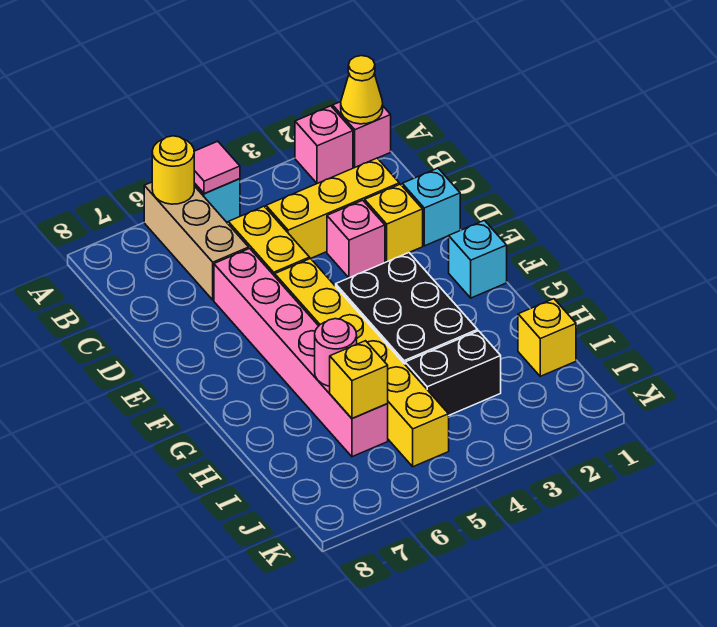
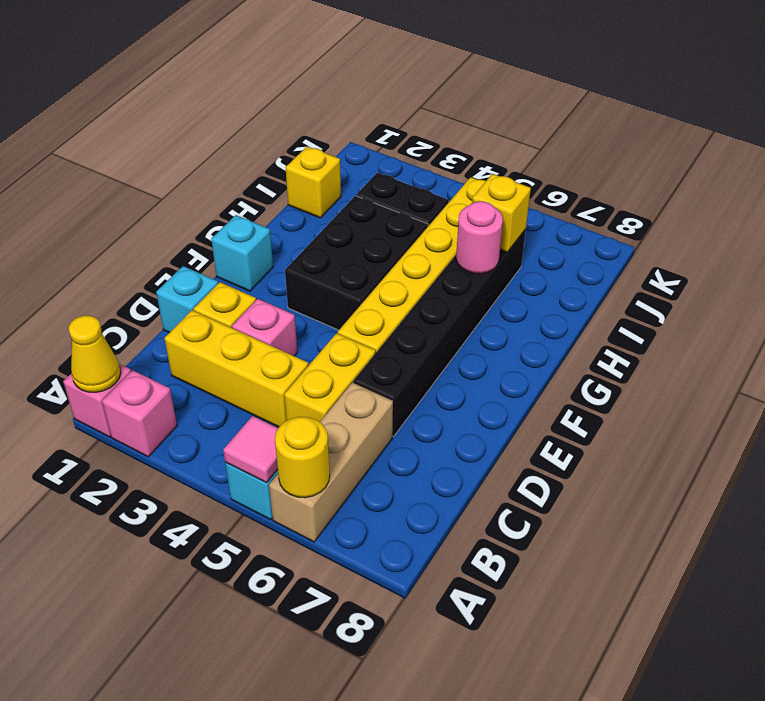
pink 1x6 brick [214,248,388,457] -> black 1x6 brick [353,229,526,437]

